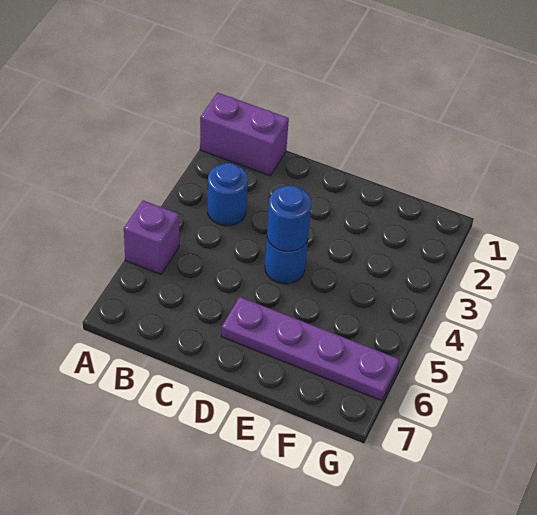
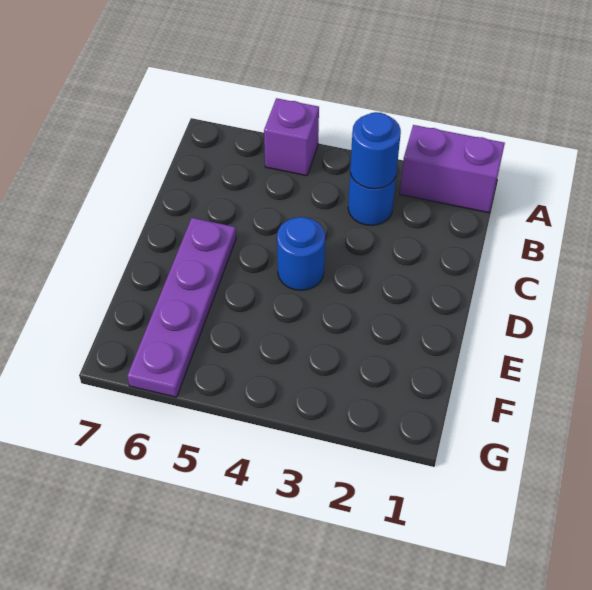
purple 1x2 brick [200,93,289,176] -> purple 1x2 brick turned to [400,125,505,213]
blue 1x1 round brick [267,185,311,251] -> blue 1x1 round brick moved to [350,112,401,189]

